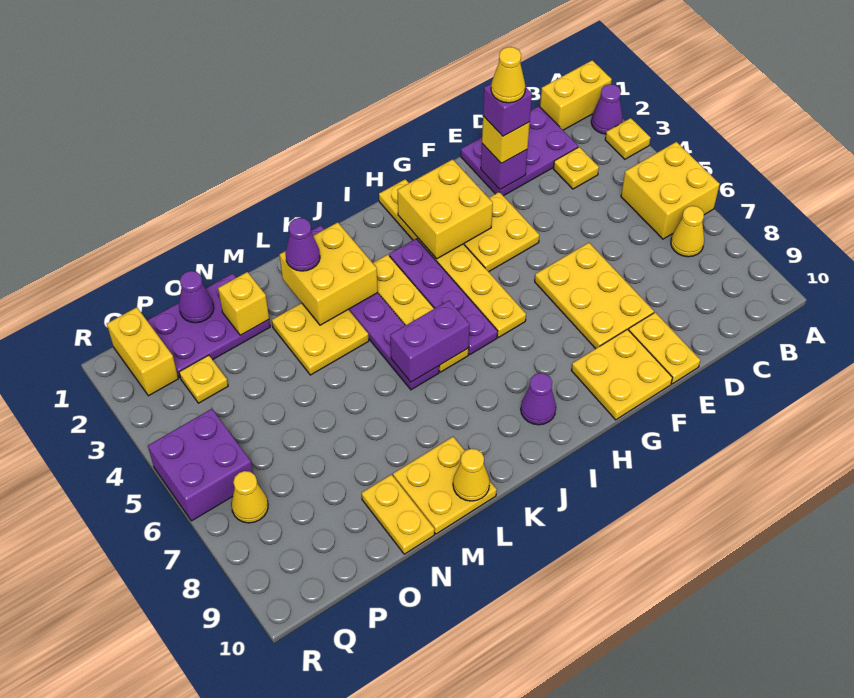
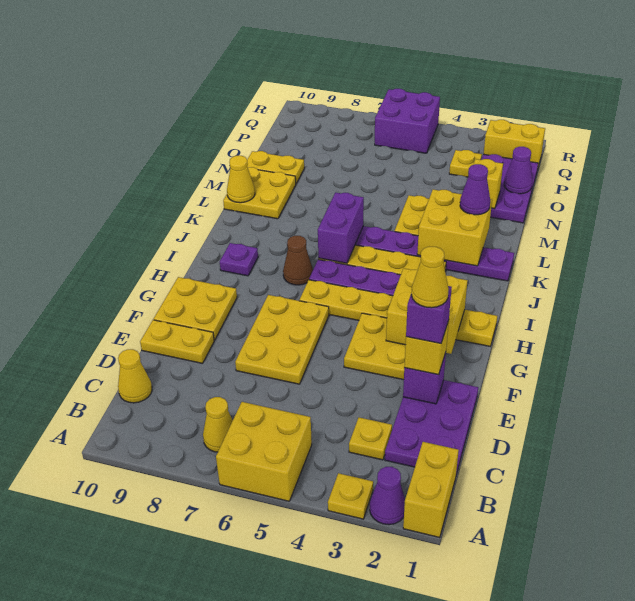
yellow 2x3 plate [535,243,654,349] -> yellow 2x3 plate turned to [235,295,329,384]
none -> brown 1x1 cone [283,236,313,285]
purple 1x1 cone [521,373,556,425] -> purple 1x1 plate [220,243,258,276]
yellow 1x1 cone [231,471,268,523] -> yellow 1x1 cone moved to [118,349,152,403]

